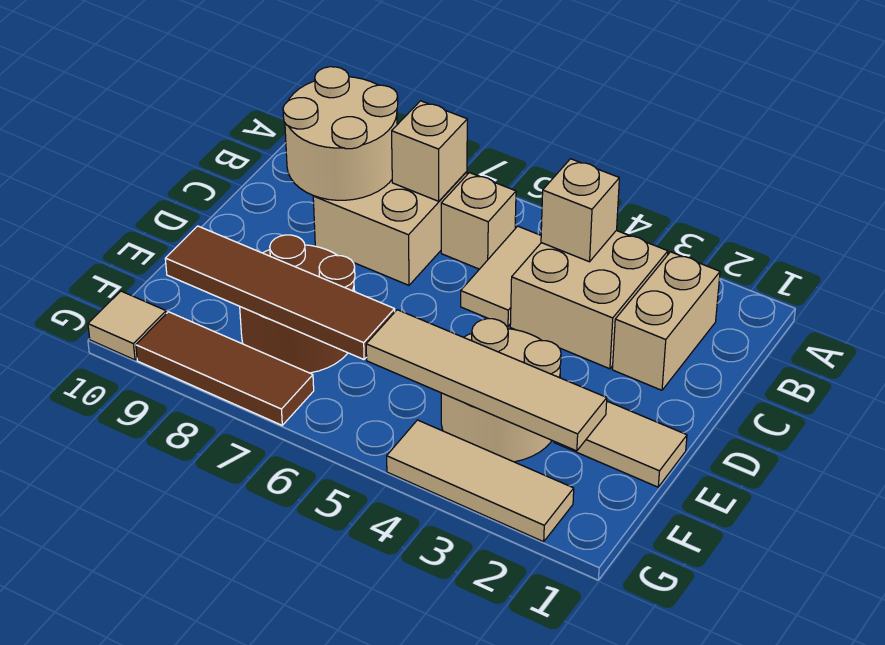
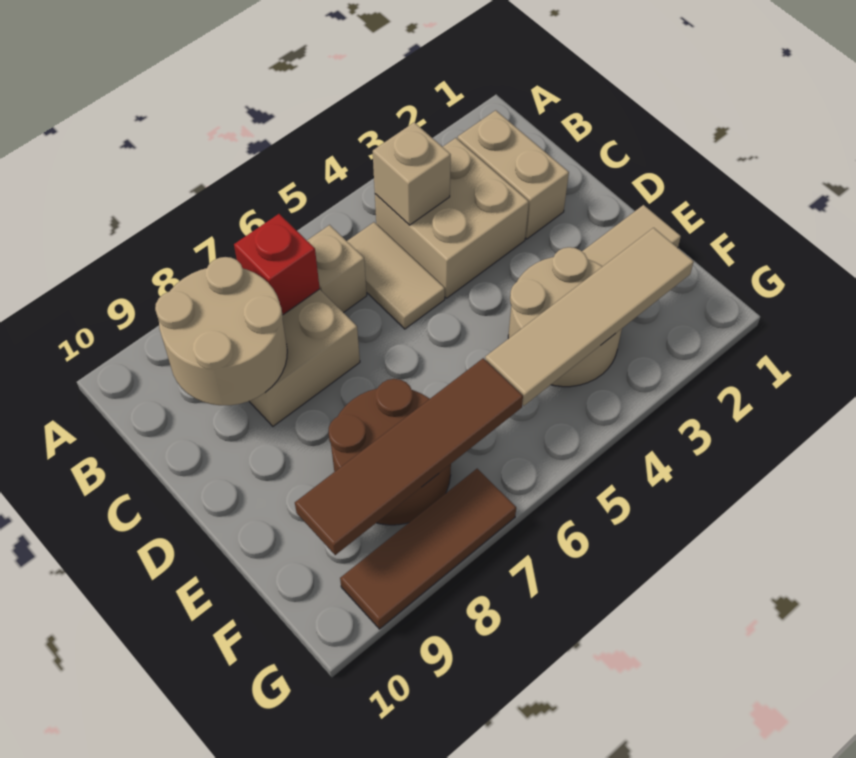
tan 1x1 brick [392,101,467,201] -> red 1x1 brick [234,214,320,315]
tan 1x3 tile [387,420,574,542] -> none
tan 1x1 tile [88,291,166,360] -> none

